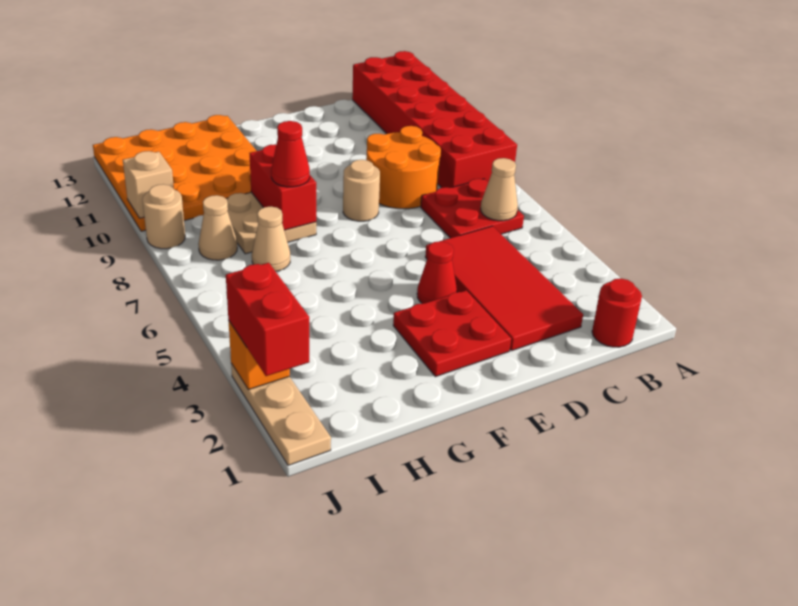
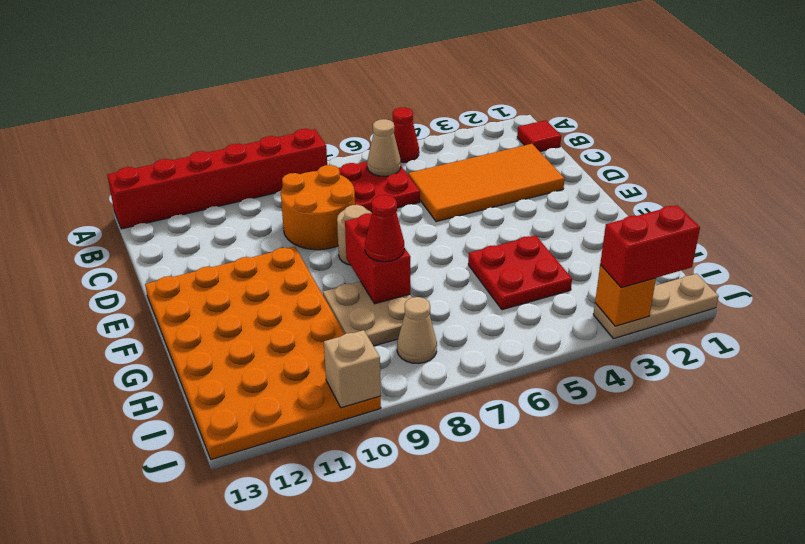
red 2x6 brick [352,51,517,188] -> red 1x6 brick [107,129,327,229]
red 1x1 round brick [592,278,642,347] -> red 1x1 tile [517,120,561,152]
red 2x4 tile [425,226,583,351] -> orange 2x4 tile [408,144,565,222]
red 2x2 plate [393,290,511,377] -> red 2x2 plate moved to [468,235,572,310]
red 1x1 cone [417,241,457,304] -> red 1x1 cone moved to [393,107,419,163]
red 1x2 brick [249,144,316,230] -> red 1x2 brick turned to [345,213,411,304]
orange 4x4 plate [93,115,256,231] -> orange 4x6 plate [145,247,381,460]
tan 1x1 cone [252,207,290,271] -> none
tan 1x1 round brick [142,184,185,249] -> none

